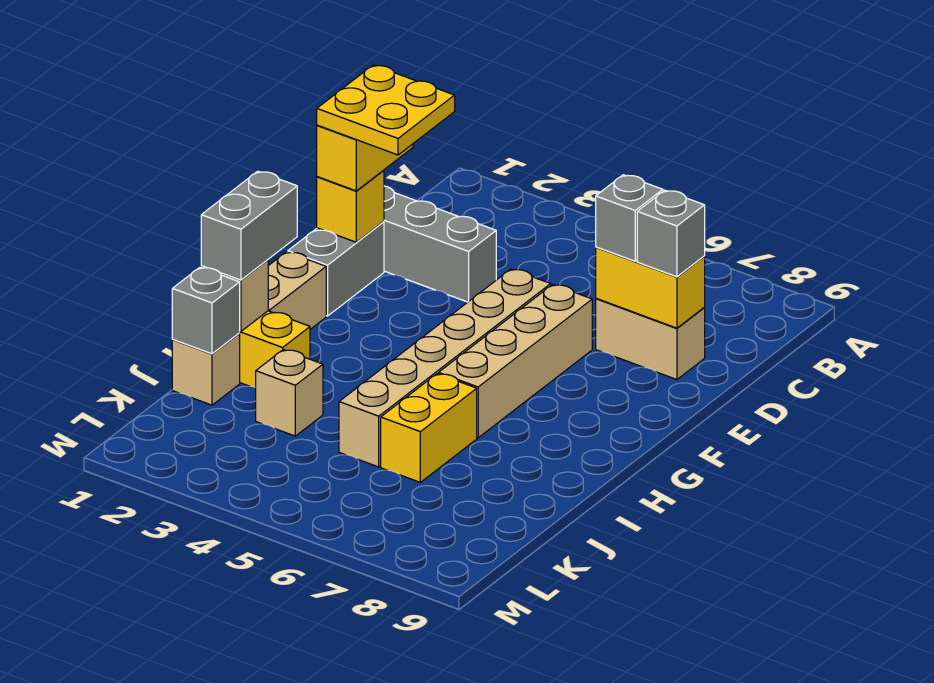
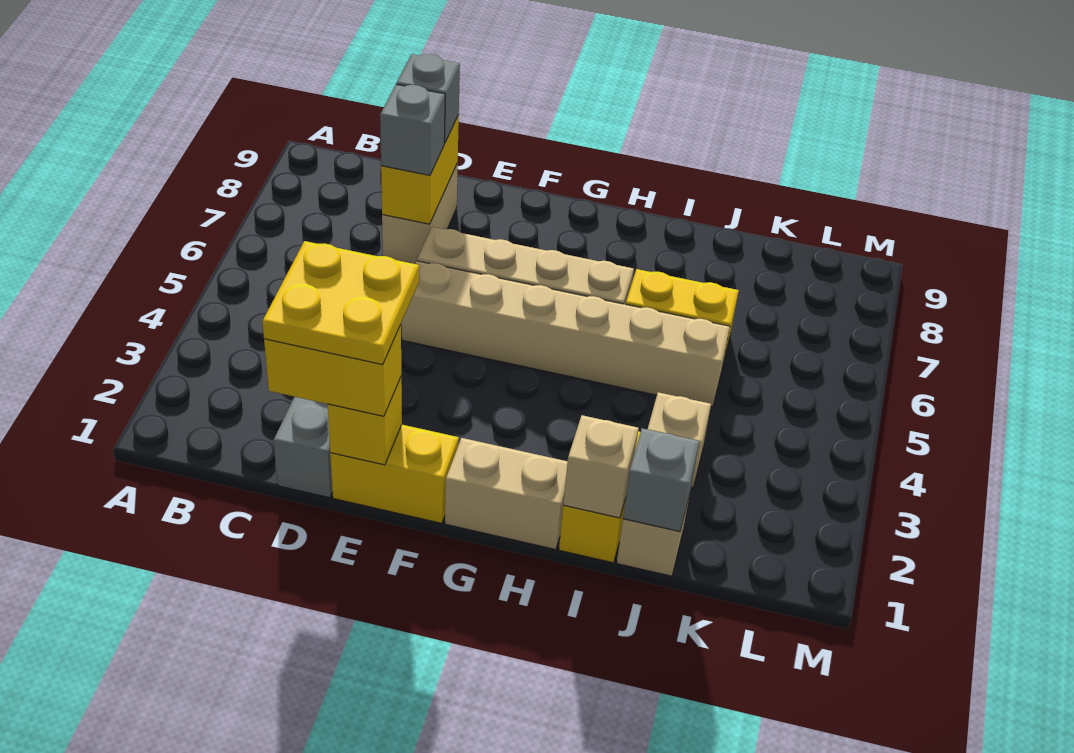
grey 1x2 brick [288,222,384,316] -> yellow 1x2 brick [330,425,459,523]
grey 1x2 brick [201,171,297,280] -> none

